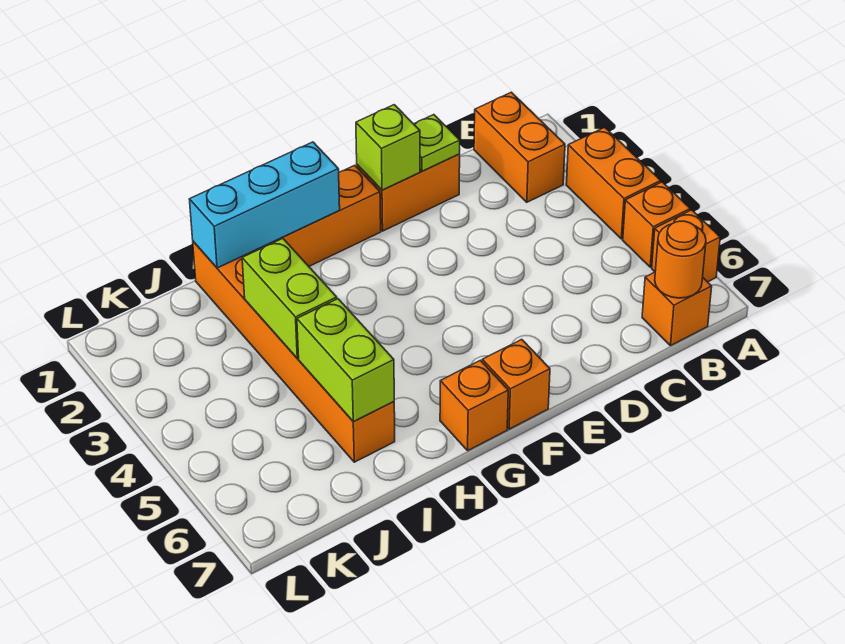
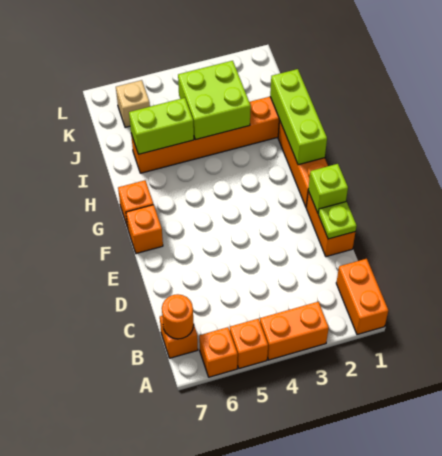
orange 1x2 brick [474,92,565,202] -> orange 1x2 brick turned to [336,259,388,335]
cyan 1x3 brick [189,142,340,268] -> lime 1x3 brick [270,69,327,165]
lime 1x2 brick [242,238,337,358] -> lime 2x2 brick [178,61,251,140]
none -> tan 1x1 brick [116,80,150,128]

